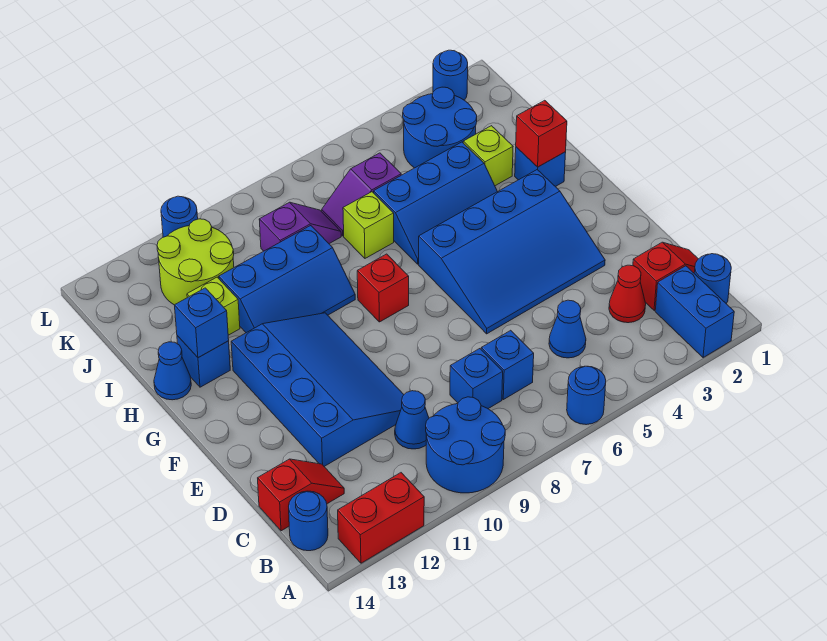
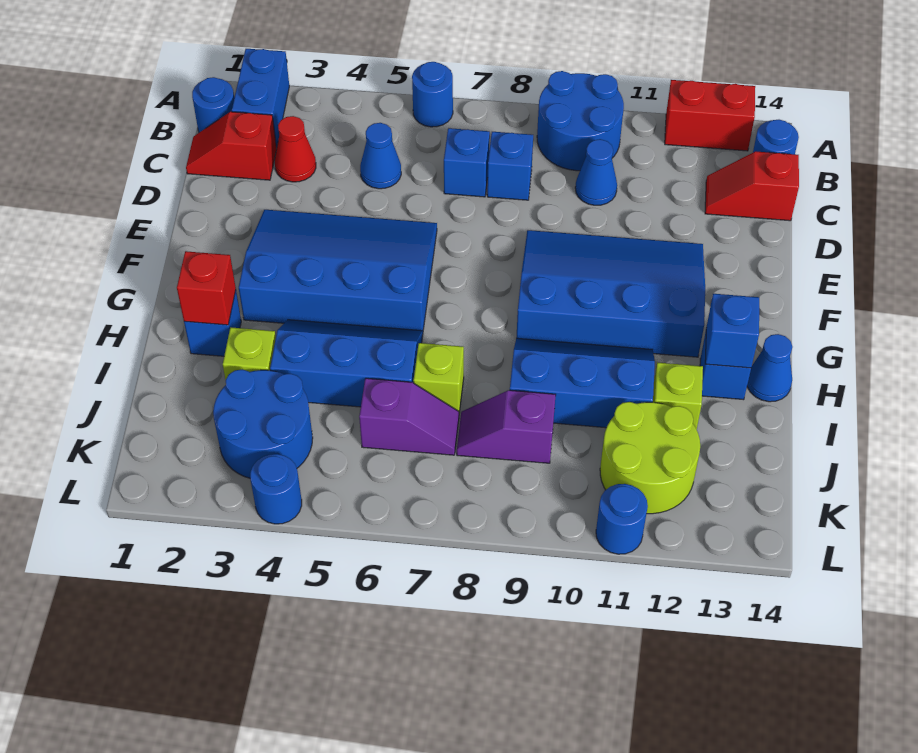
blue 3x4 slope [231,313,404,466] -> blue 3x4 slope turned to [516,230,705,357]
red 1x1 brick [357,254,409,322] -> none
blue 1x1 round brick [433,50,468,100] -> blue 1x1 round brick moved to [250,454,302,524]

